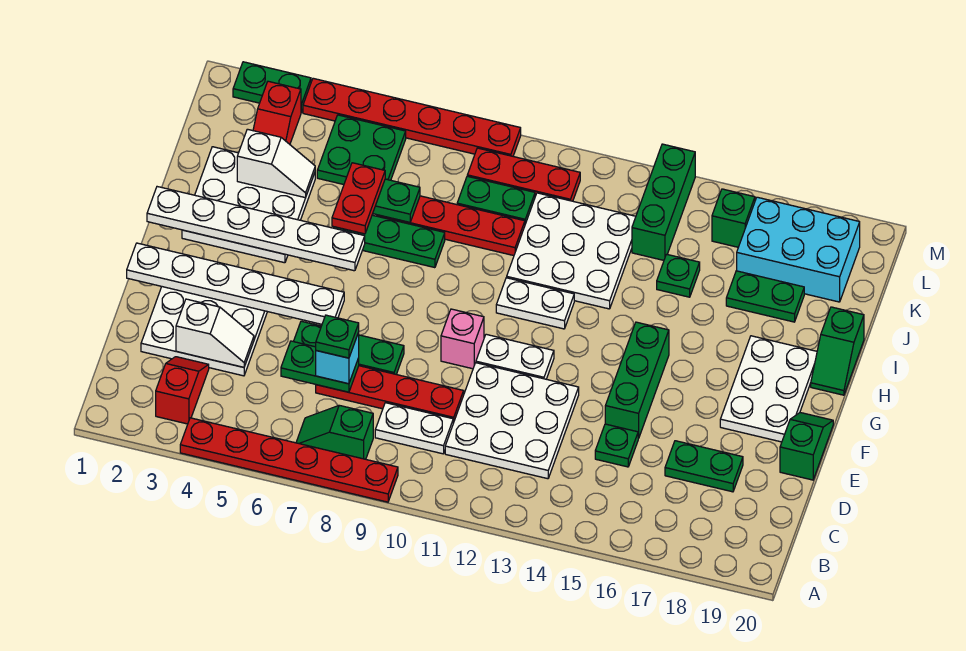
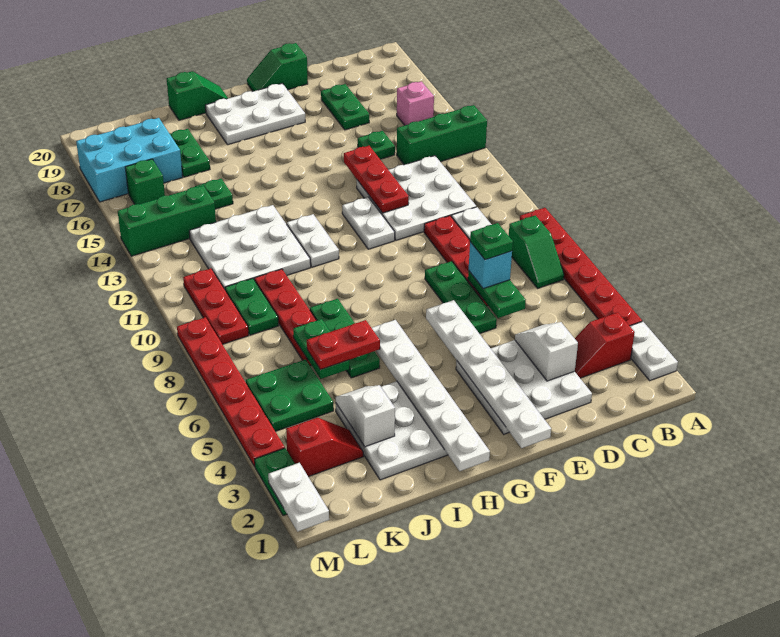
none -> white 1x2 plate [630,322,678,381]
none -> red 1x3 plate [344,146,409,213]
green 1x3 brick [605,322,669,438] -> green 1x3 brick moved to [397,105,487,165]
pink 1x1 brick [441,309,484,369] -> pink 1x1 brick moved to [397,81,434,125]
cyan 2x3 brick [737,197,860,302] -> cyan 2x3 brick turned to [76,118,183,202]
none -> white 1x2 plate [268,463,329,532]

